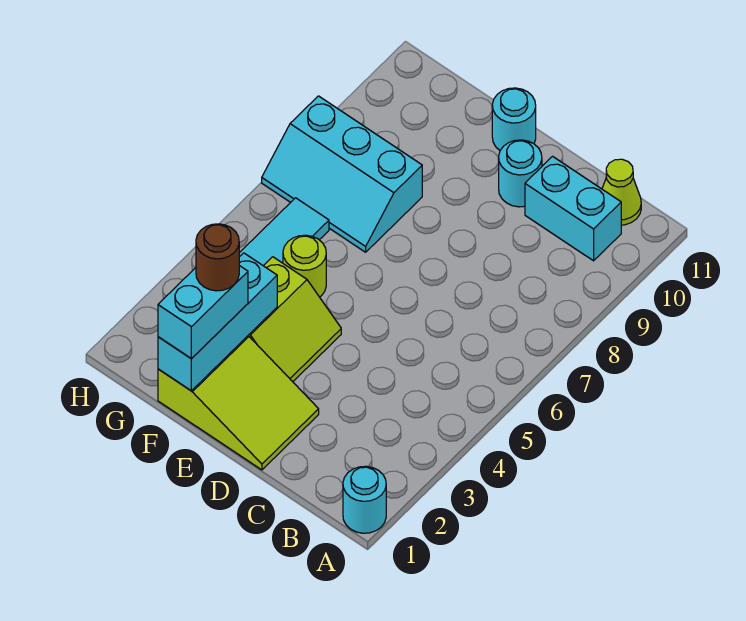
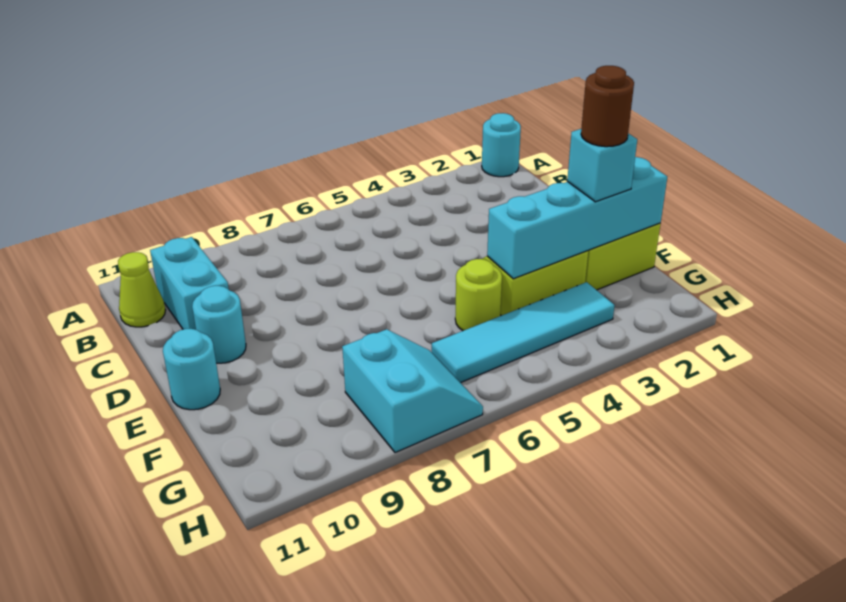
cyan 1x3 brick [158,253,277,391] -> cyan 1x4 brick [487,157,667,279]
cyan 1x2 brick [158,266,248,359] -> cyan 1x1 brick [567,129,637,202]
cyan 2x3 slope [262,96,422,252] -> cyan 2x2 slope [342,329,483,453]

